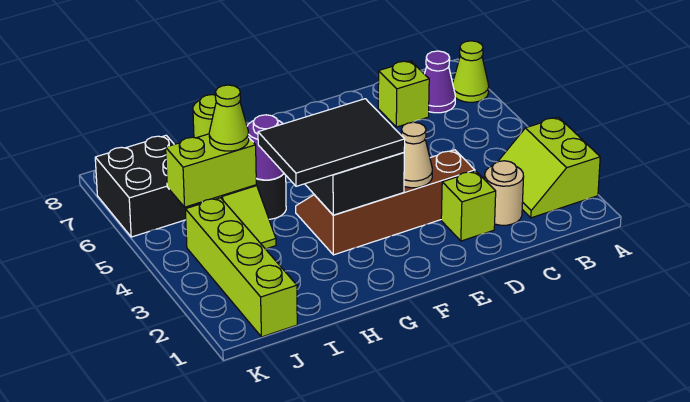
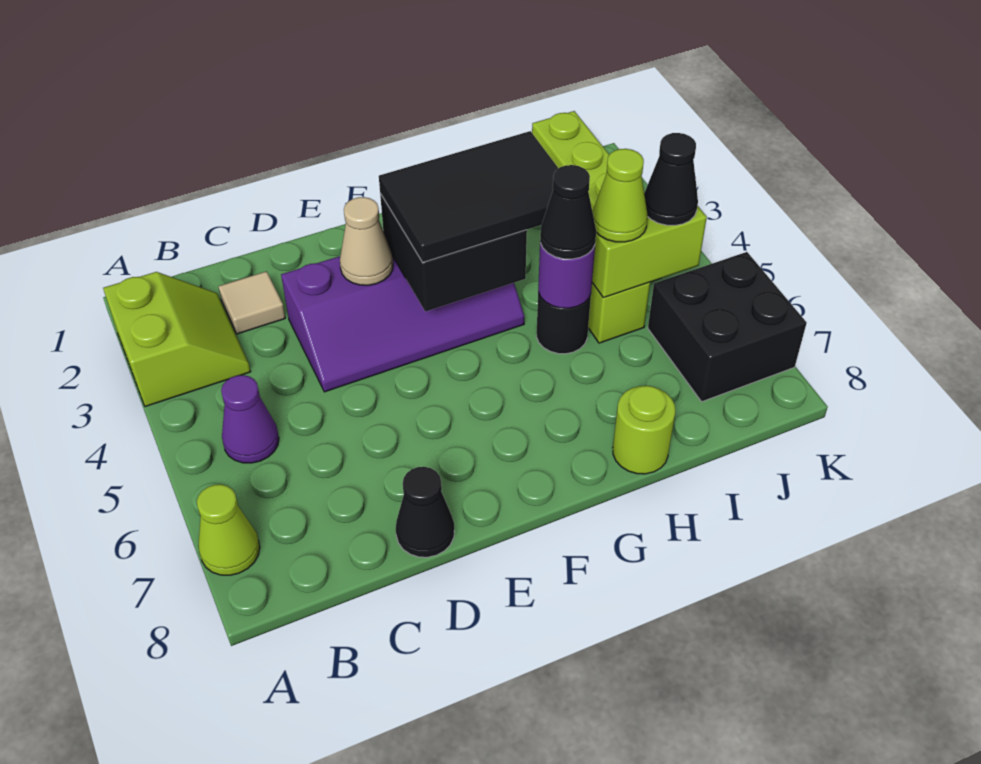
purple 1x1 cone [425,51,455,113] -> purple 1x1 cone moved to [221,375,279,463]
tan 1x1 round brick [485,161,524,225] -> tan 1x1 tile [218,271,285,334]
lime 1x1 brick [378,61,429,127] -> none
lime 1x1 brick [441,171,496,241] -> none
brown 2x4 slope [296,150,475,255] -> purple 2x4 slope [281,256,524,392]
none -> black 1x1 cone [396,467,454,557]
none -> black 1x1 cone [540,165,596,259]
none -> black 1x1 cone [644,133,698,225]

